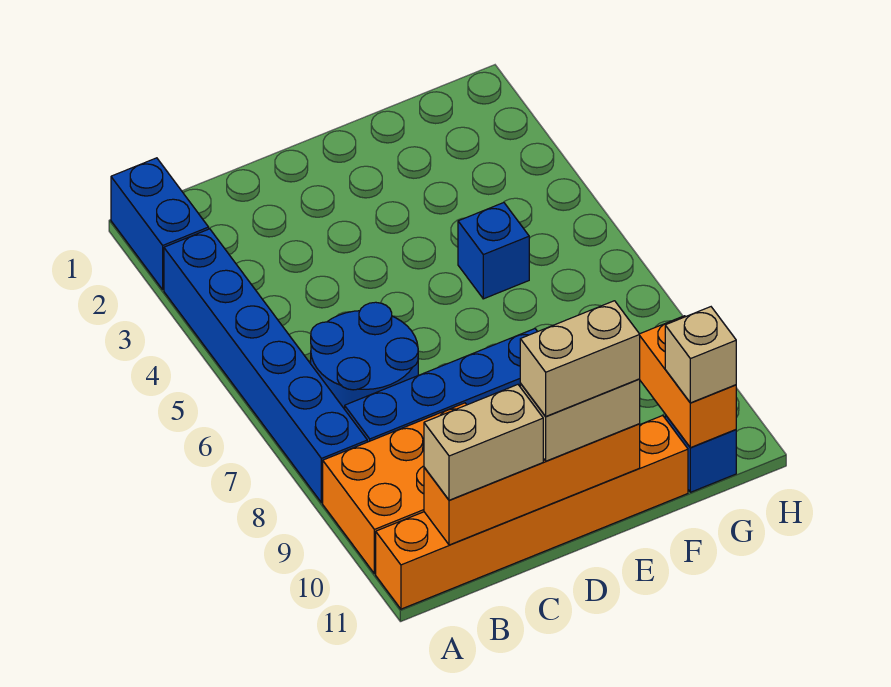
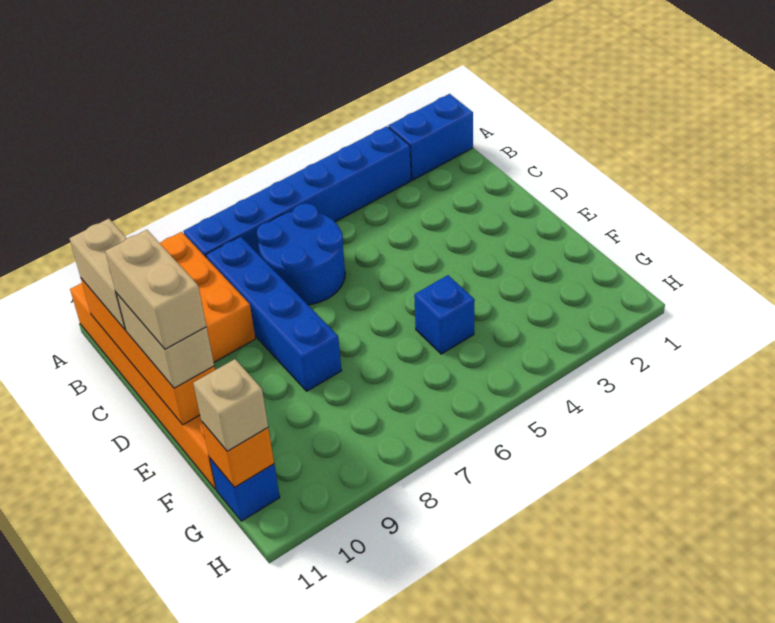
orange 1x2 brick [640,316,736,448] -> orange 1x1 brick [202,422,274,487]

